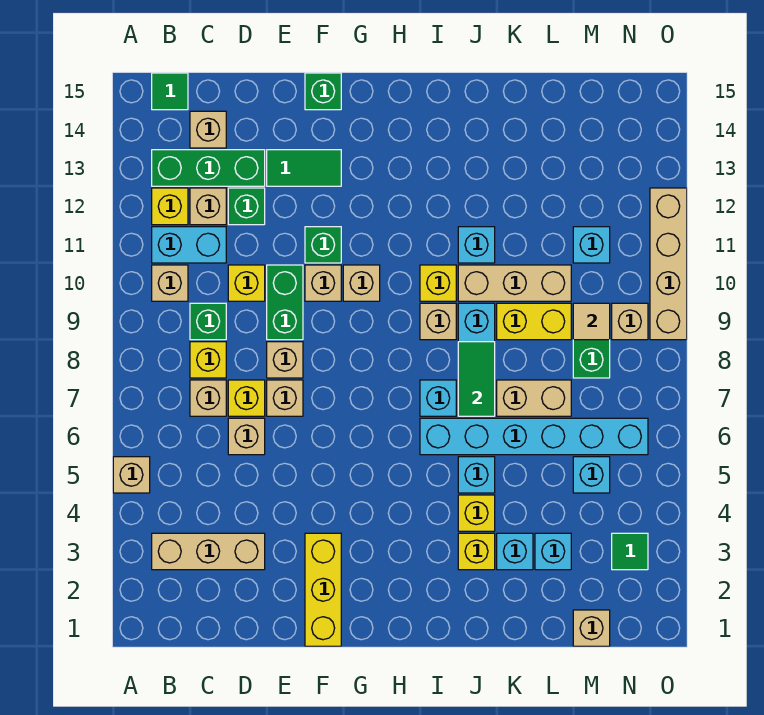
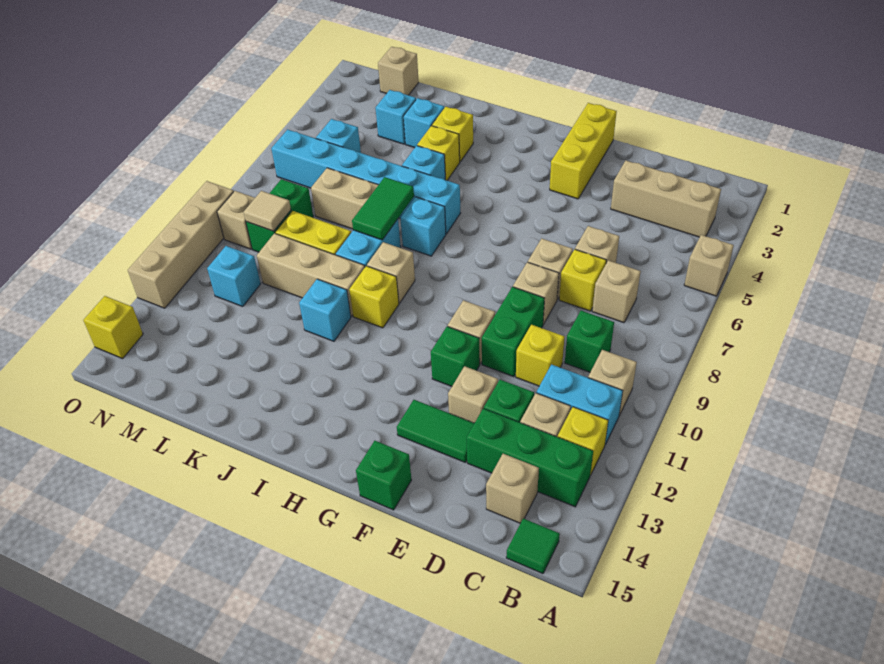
yellow 1x1 brick [190,342,226,378] -> yellow 1x1 brick moved to [83,296,143,359]
tan 1x1 brick [343,265,380,301] -> tan 1x1 brick moved to [448,366,498,423]
green 1x1 tile [612,533,648,570] -> none

